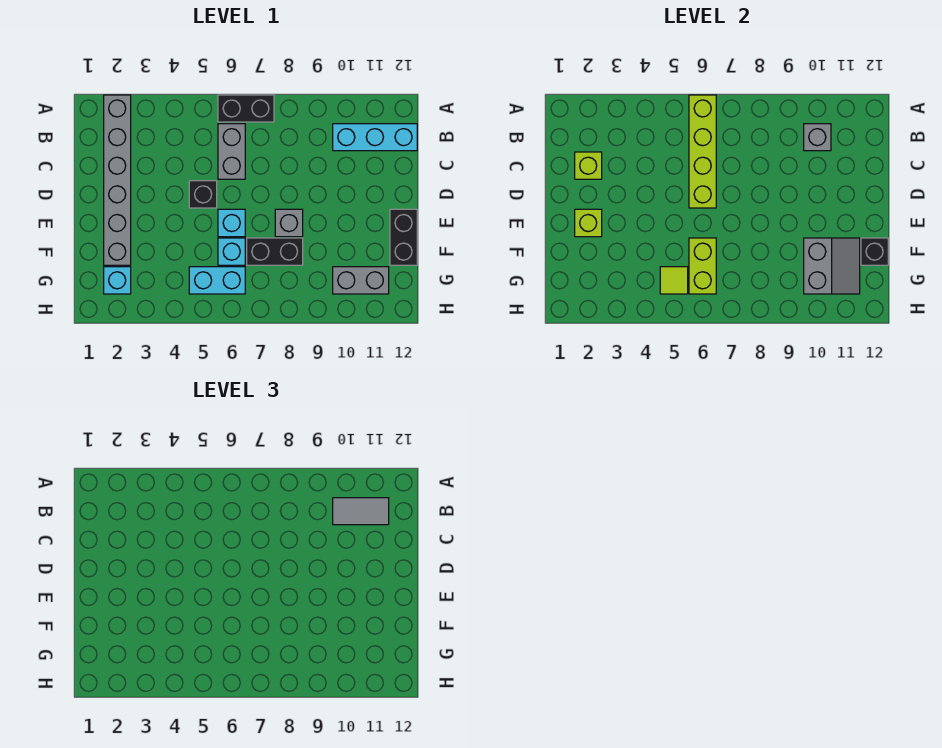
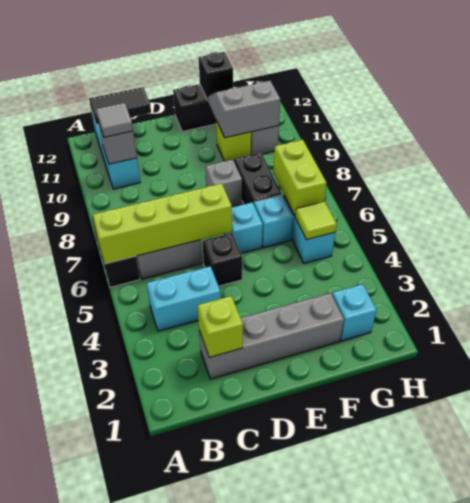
grey 1x6 brick [104,95,131,265] -> grey 1x4 brick [199,293,344,379]
none -> cyan 1x2 brick [146,266,221,331]
grey 1x2 tile [333,498,389,525] -> grey 1x1 tile [96,103,133,137]
none -> black 1x2 tile [89,87,151,125]
lime 1x1 brick [575,209,602,237] -> lime 1x1 brick moved to [216,121,251,161]
lime 1x2 brick [689,238,716,294] -> lime 1x2 brick turned to [273,140,326,215]

